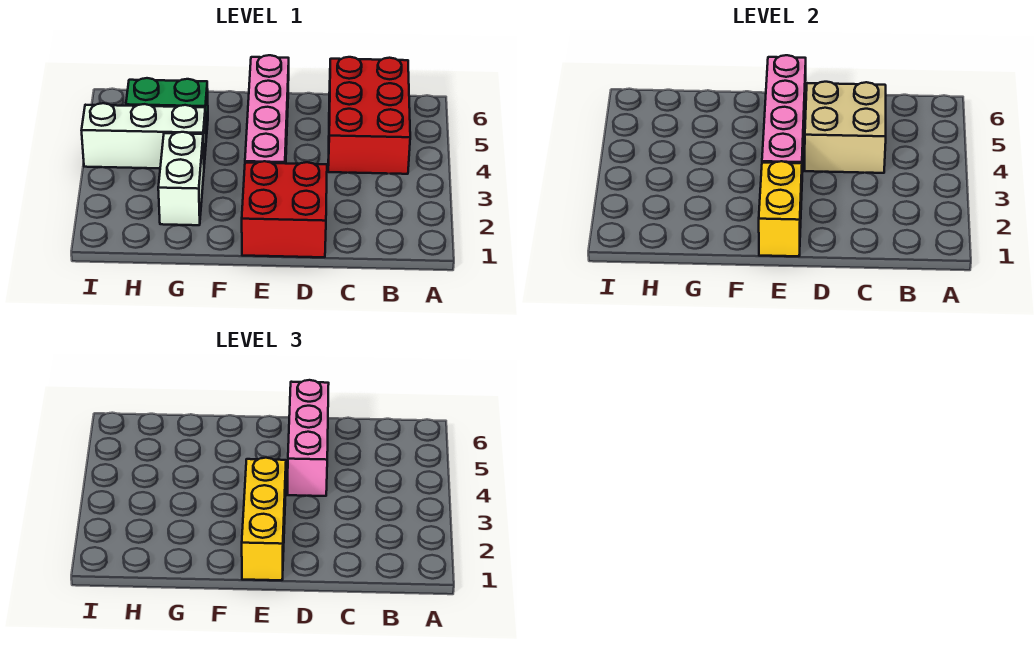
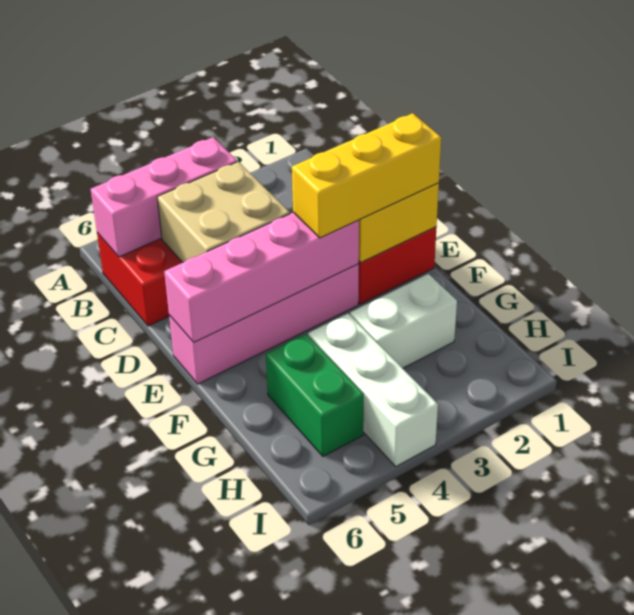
pink 1x3 brick [288,380,329,496] -> pink 1x3 brick moved to [91,137,237,257]

